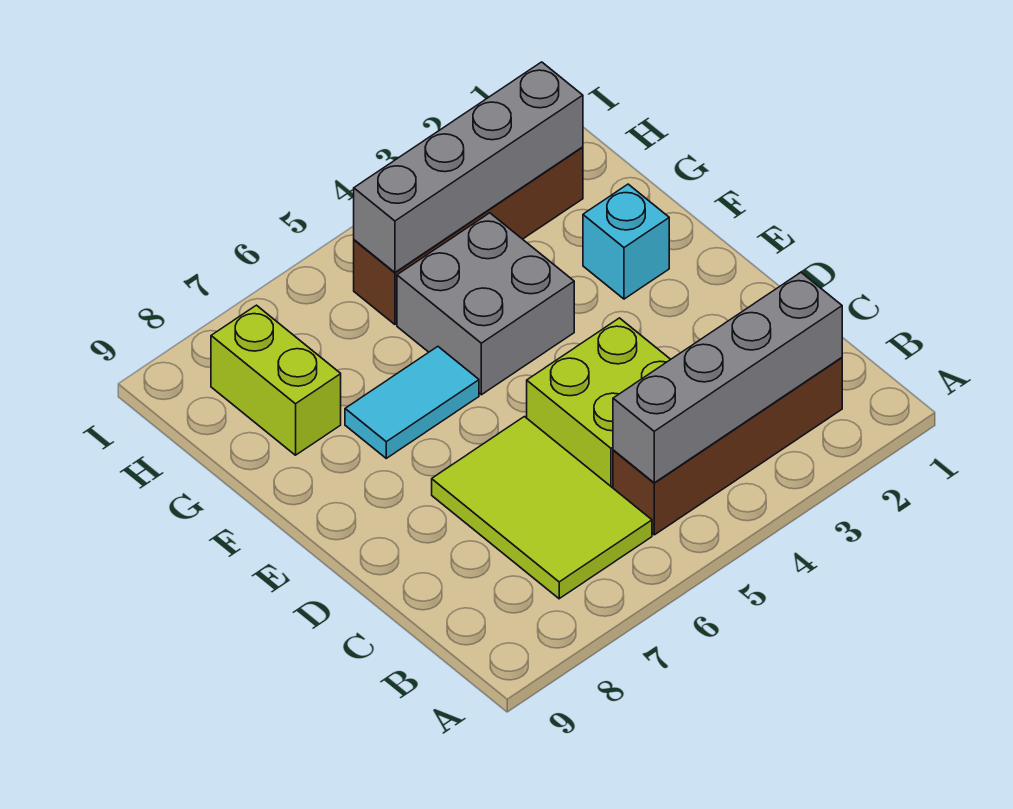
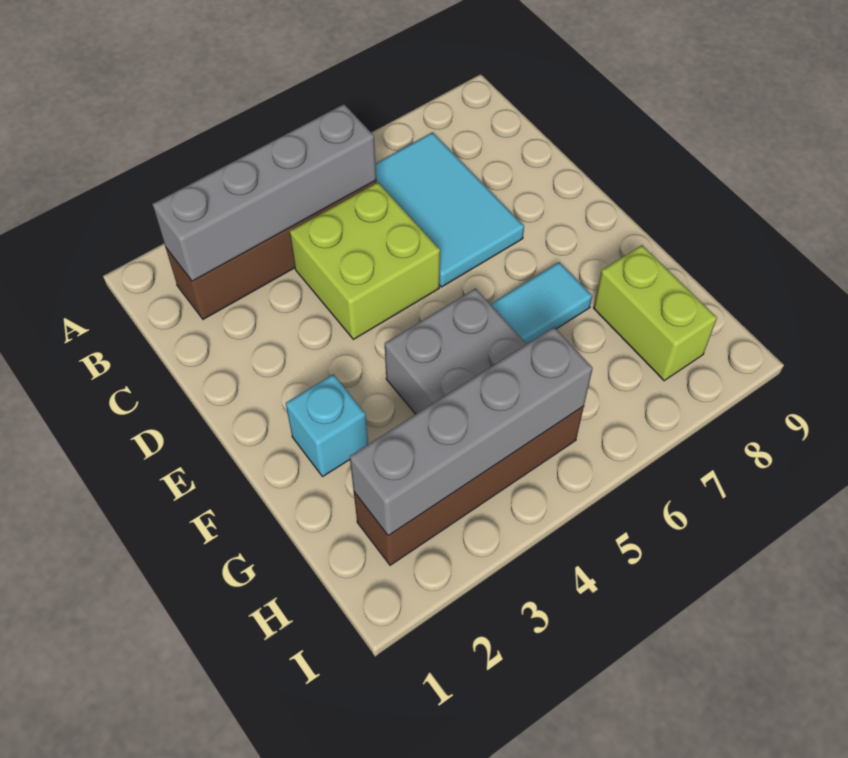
lime 2x3 tile [432,417,652,599] -> cyan 2x3 tile [376,133,524,287]

